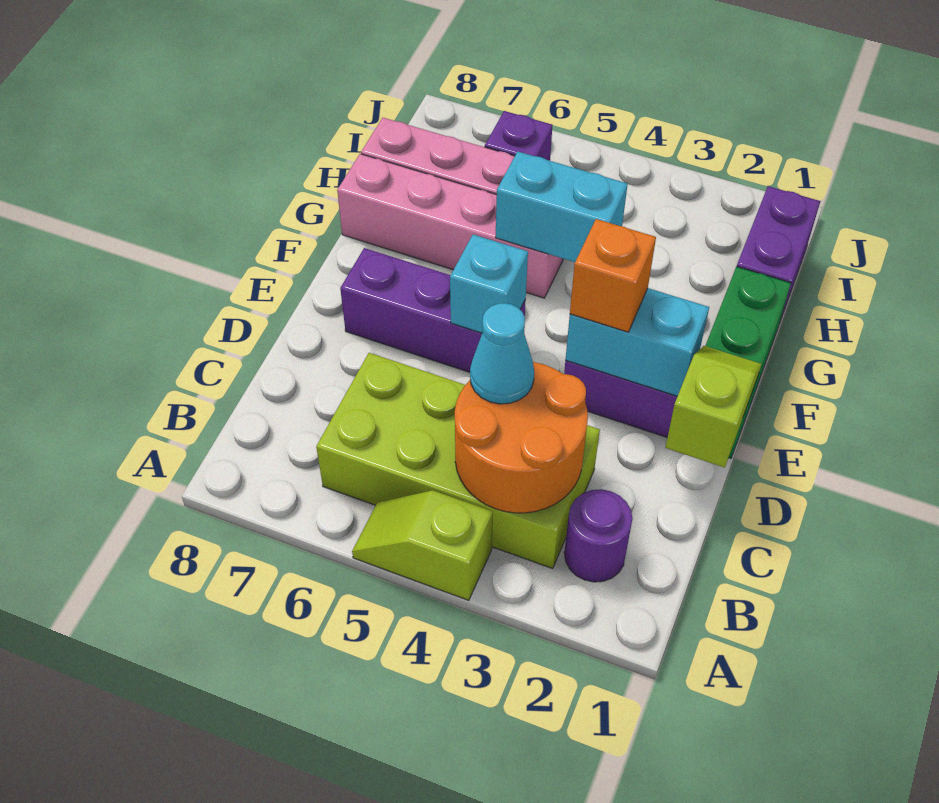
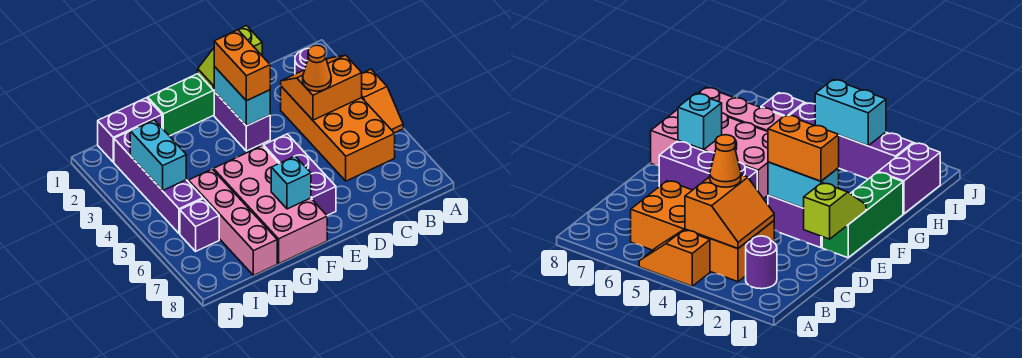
lime 1x2 slope [352,490,493,600] -> orange 1x2 slope [362,69,403,133]
lime 2x4 brick [316,353,600,569] -> orange 2x4 brick [281,86,395,181]
orange 2x2 round brick [455,362,588,513] -> orange 2x2 slope [281,55,362,120]
cyan 1x1 cone [470,303,534,404] -> orange 1x1 cone [303,45,331,91]
orange 1x1 brick [570,219,656,332] -> orange 1x2 brick [214,30,270,101]
cyan 1x1 brick [450,235,528,333] -> cyan 1x1 brick moved to [271,156,311,209]
cyan 1x2 brick [496,152,628,262] -> cyan 1x2 brick moved to [130,120,186,191]
pink 1x4 brick [337,154,563,298] -> pink 2x4 brick [213,146,327,264]
none -> purple 1x4 brick [114,127,203,234]

